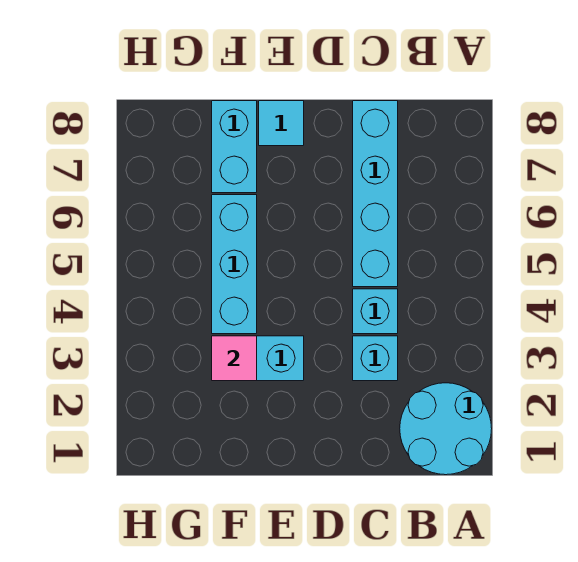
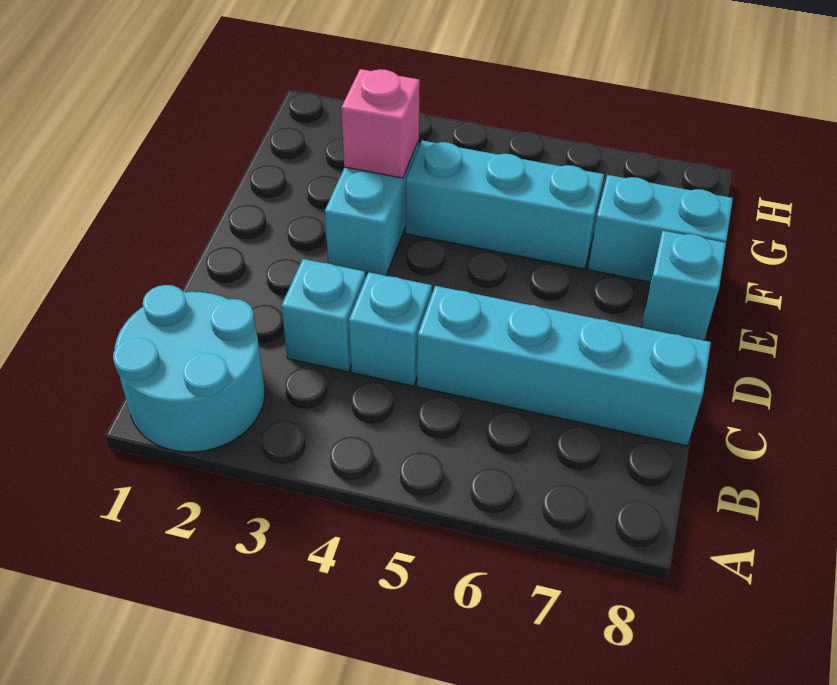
cyan 1x1 tile [259,101,304,146] -> cyan 1x1 brick [641,231,726,340]
pink 1x1 tile [212,336,257,381] -> pink 1x1 brick [341,69,420,178]

